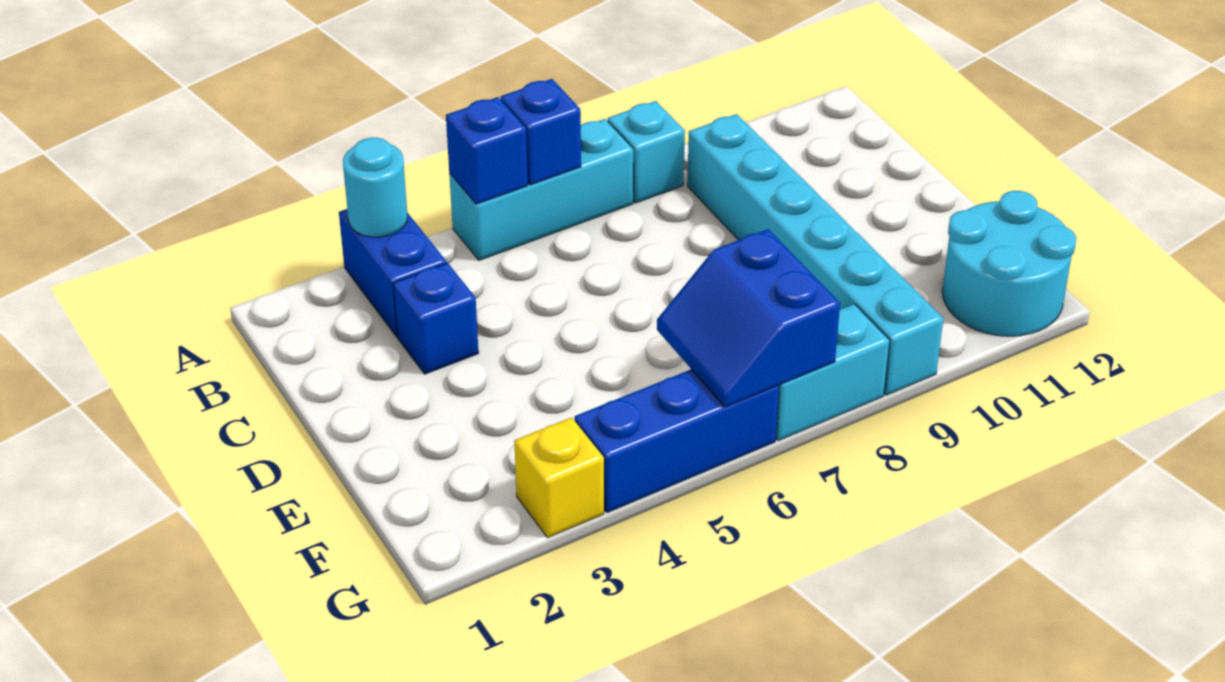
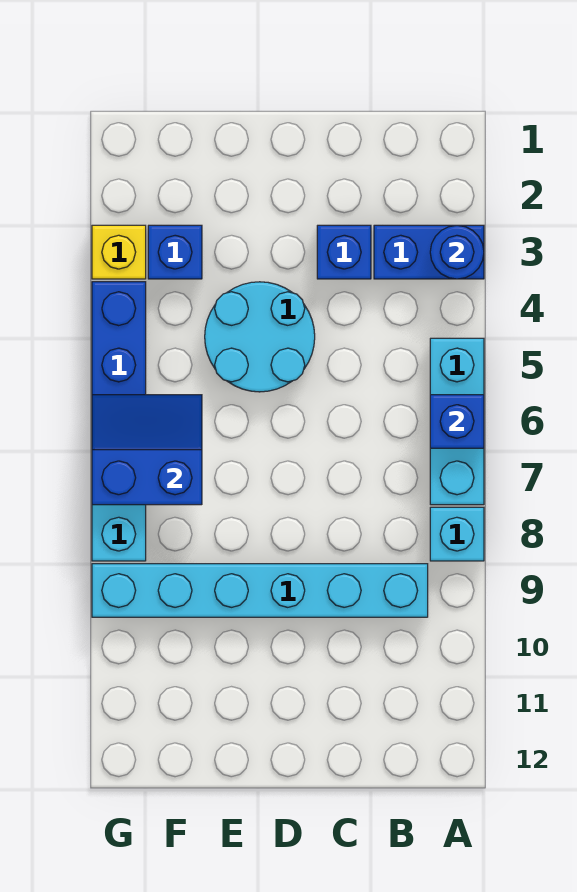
cyan 1x1 round brick [343,138,408,237] -> blue 1x1 round brick [430,225,484,279]
blue 1x1 brick [446,97,528,204] -> blue 1x1 brick moved to [148,225,202,279]
cyan 2x2 round brick [942,191,1076,336] -> cyan 2x2 round brick moved to [205,282,315,392]

